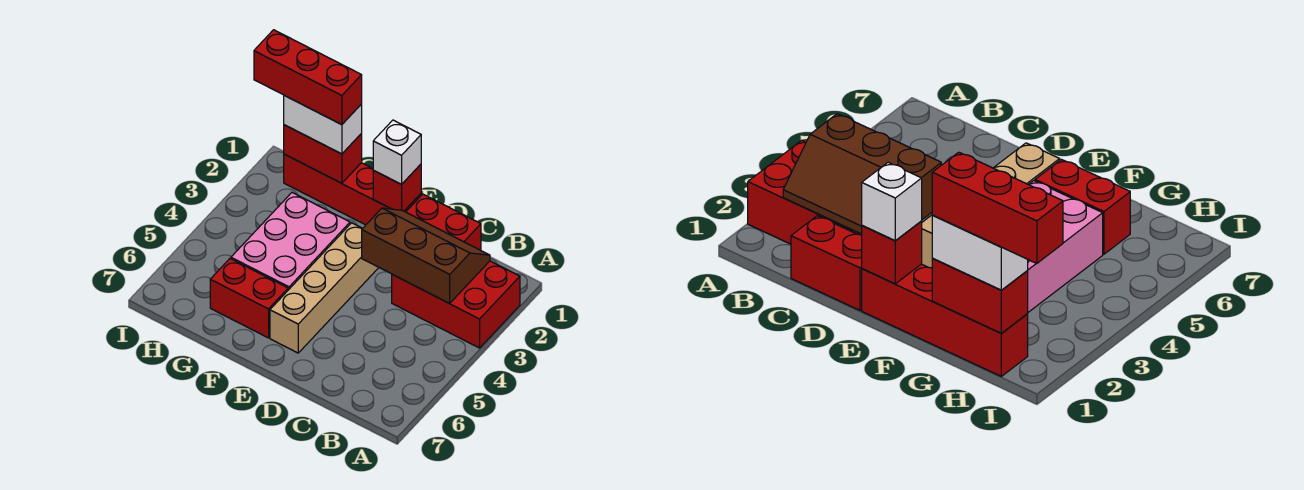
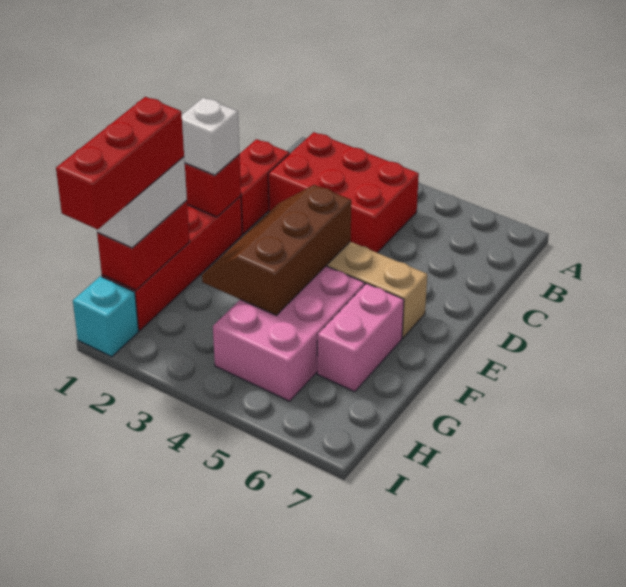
red 2x3 brick [392,261,520,348] -> red 2x3 brick turned to [268,132,419,253]
brown 2x3 slope [362,208,490,303] -> brown 2x3 slope moved to [202,185,351,315]
pink 2x3 brick [231,193,350,290] -> pink 2x3 brick turned to [213,266,365,401]
red 1x2 brick [210,259,288,338] -> pink 1x2 brick [317,283,404,392]
none -> cyan 1x1 brick [73,276,139,357]

